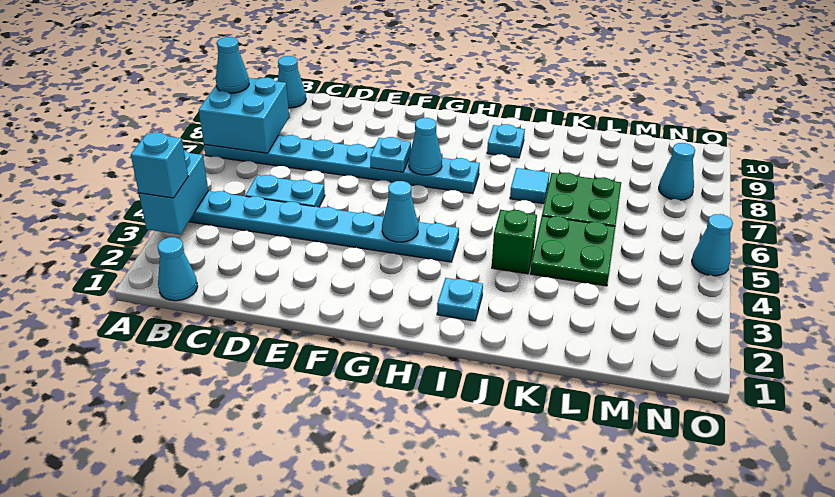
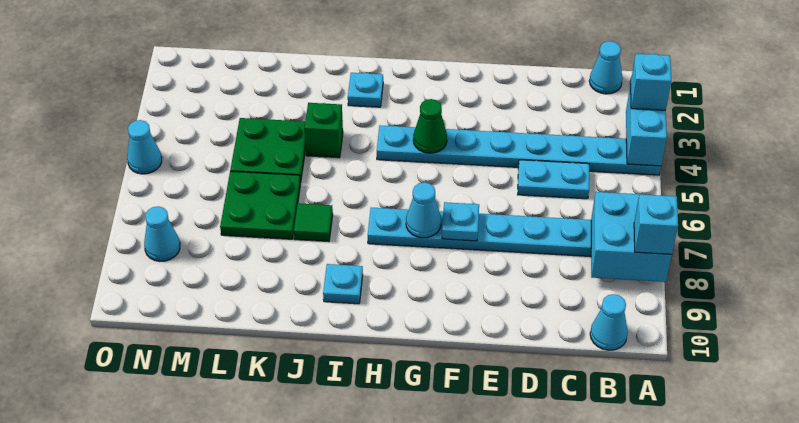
cyan 1x1 cone [216,37,249,93] -> cyan 1x1 brick [634,194,678,254]
cyan 1x1 cone [382,181,418,242] -> green 1x1 cone [413,99,447,153]
cyan 1x1 tile [510,168,550,204] -> green 1x1 tile [294,203,333,242]

